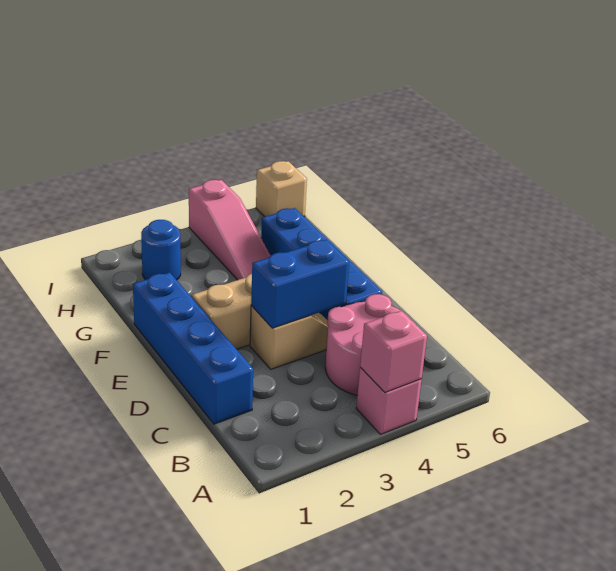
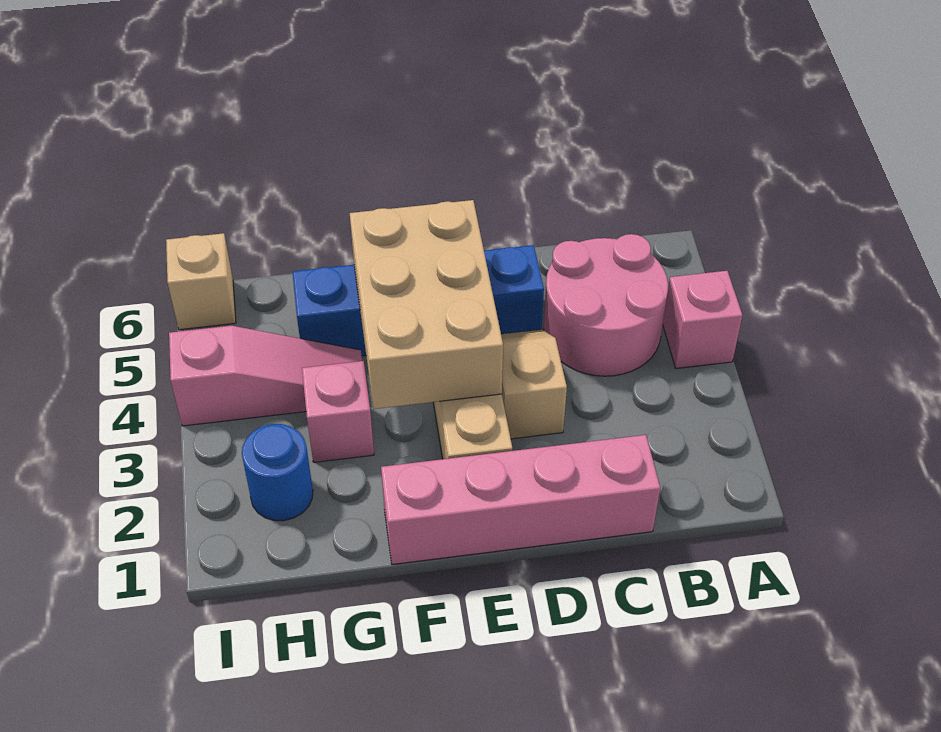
pink 1x1 brick [360,311,427,393] -> pink 1x1 brick moved to [302,361,374,462]
blue 1x4 brick [133,272,253,424] -> pink 1x4 brick [381,435,660,565]
blue 1x2 brick [251,240,349,328] -> none
none -> tan 2x3 brick [350,200,503,409]

